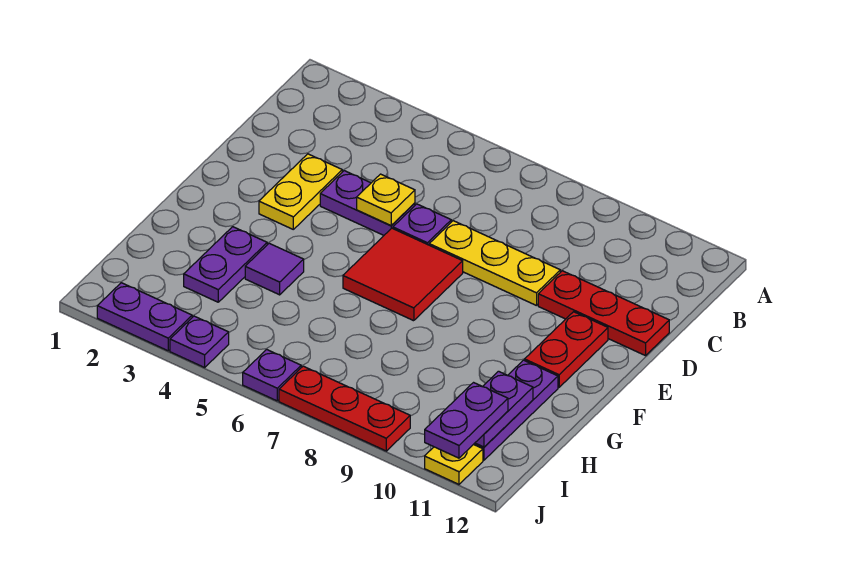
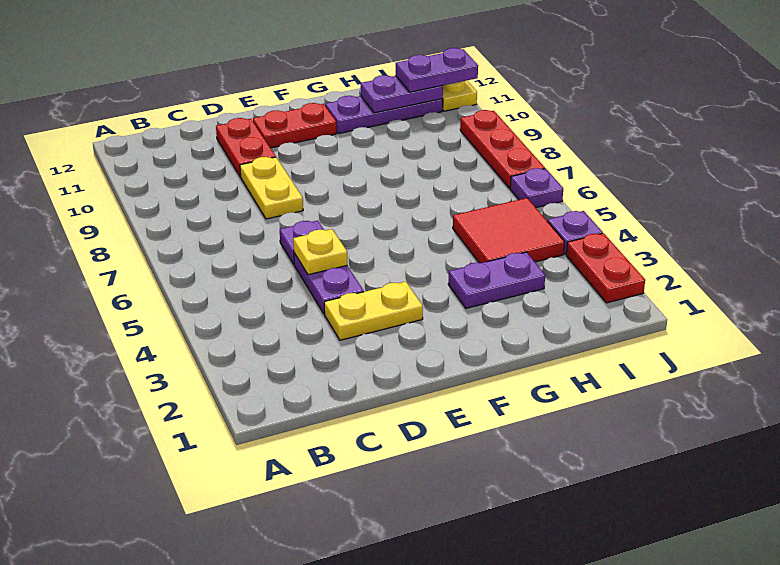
yellow 1x3 plate [429,221,560,306] -> yellow 1x2 plate [240,157,303,219]
red 1x3 plate [538,271,669,356] -> red 1x2 plate [216,118,276,177]
red 2x2 tile [343,228,463,321] -> red 2x2 tile moved to [453,198,564,263]
purple 1x1 tile [245,243,304,295] -> none
purple 1x2 plate [97,283,192,351] -> red 1x2 plate [566,233,645,303]

